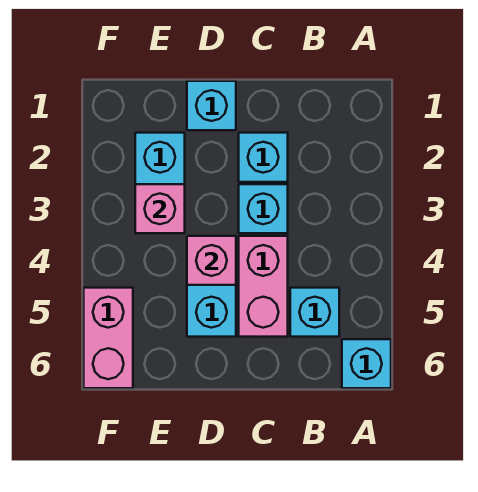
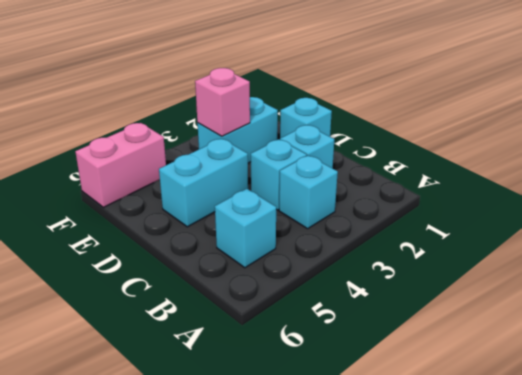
cyan 1x1 brick [342,339,391,388] -> cyan 1x1 brick moved to [279,155,338,229]
pink 1x2 brick [239,236,288,337] -> none
pink 1x1 brick [187,236,236,285] -> none

